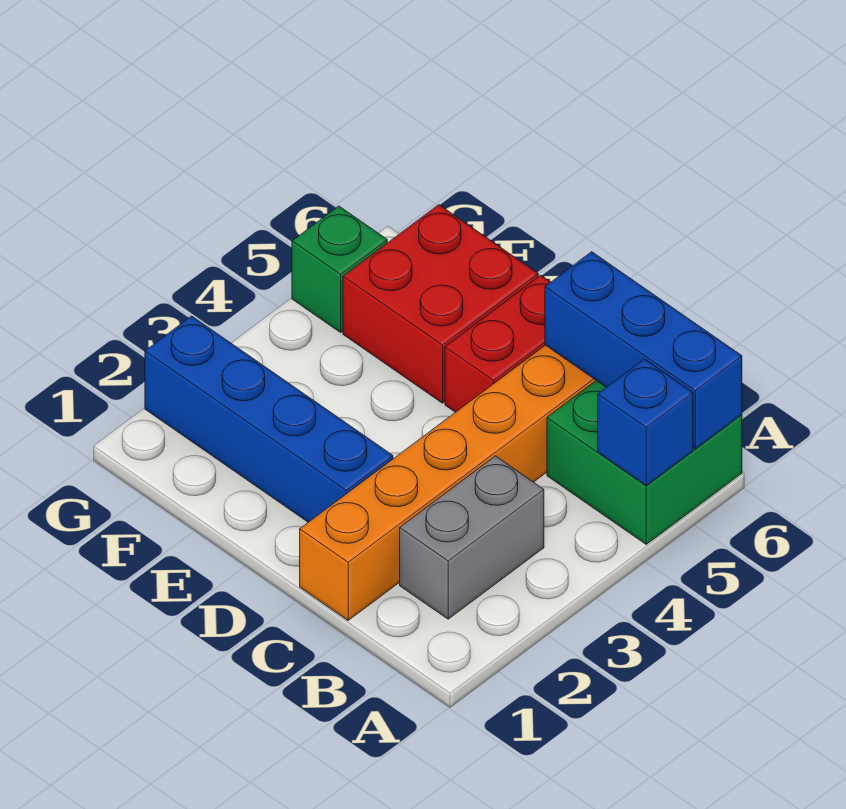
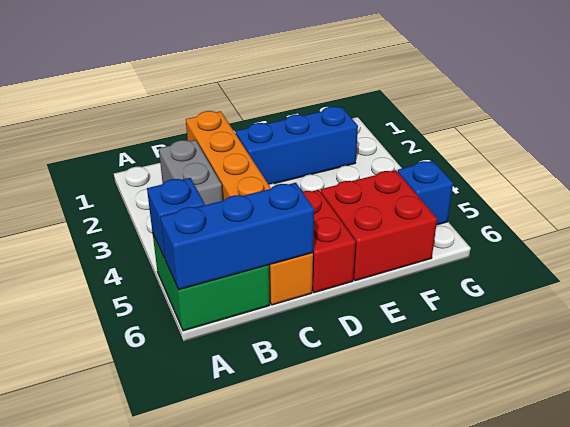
blue 1x4 brick [145,316,393,522] -> blue 1x3 brick [236,107,358,185]
green 1x1 brick [292,206,387,332] -> blue 1x1 brick [397,161,453,225]

